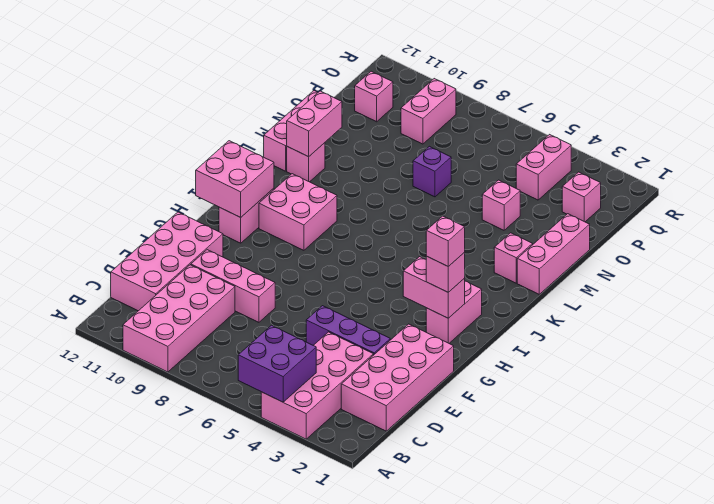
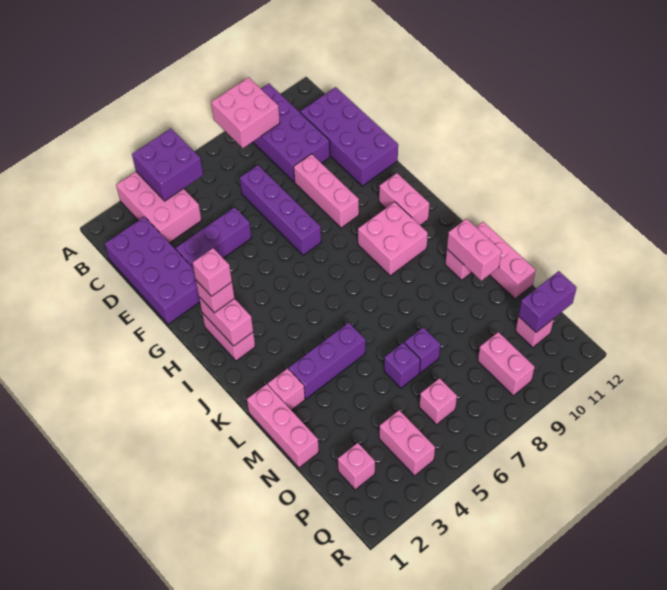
pink 2x4 brick [261,332,373,439] -> pink 2x3 brick [116,172,202,243]
pink 2x4 brick [123,265,235,372] -> purple 2x4 brick [253,84,330,182]
pink 2x4 brick [341,324,454,431] -> purple 2x4 brick [105,217,200,324]
pink 2x4 brick [111,212,223,311] -> purple 2x4 brick [300,87,398,186]
none -> purple 1x4 brick [240,165,321,255]
pink 1x3 brick [191,250,275,322] -> pink 1x3 brick turned to [294,154,359,228]
pink 1x2 brick [403,257,465,318] -> pink 1x2 brick turned to [199,297,253,346]
pink 2x2 brick [196,141,274,217] -> pink 2x2 brick moved to [211,77,280,148]
none -> purple 1x3 brick [289,323,365,399]
pink 1x1 brick [482,180,520,230] -> pink 1x1 brick moved to [419,378,457,425]
none -> purple 1x1 brick [384,343,421,388]
none -> purple 1x2 brick [518,271,577,332]

